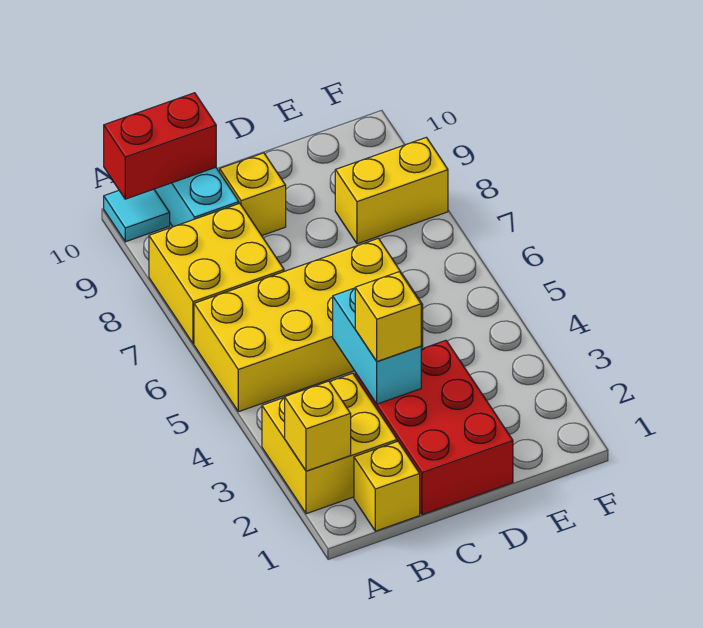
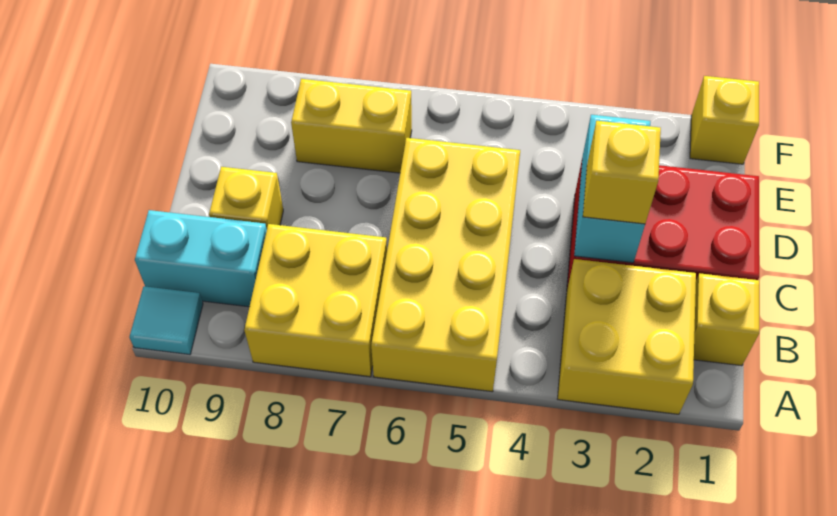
yellow 1x1 brick [285,381,351,471] -> yellow 1x1 brick moved to [690,76,759,164]
red 1x2 brick [104,93,216,199] -> none
cyan 1x2 brick [333,288,421,404] -> cyan 1x2 brick turned to [574,115,650,263]
yellow 1x2 brick [335,137,448,244] -> yellow 1x2 brick turned to [291,79,412,173]

